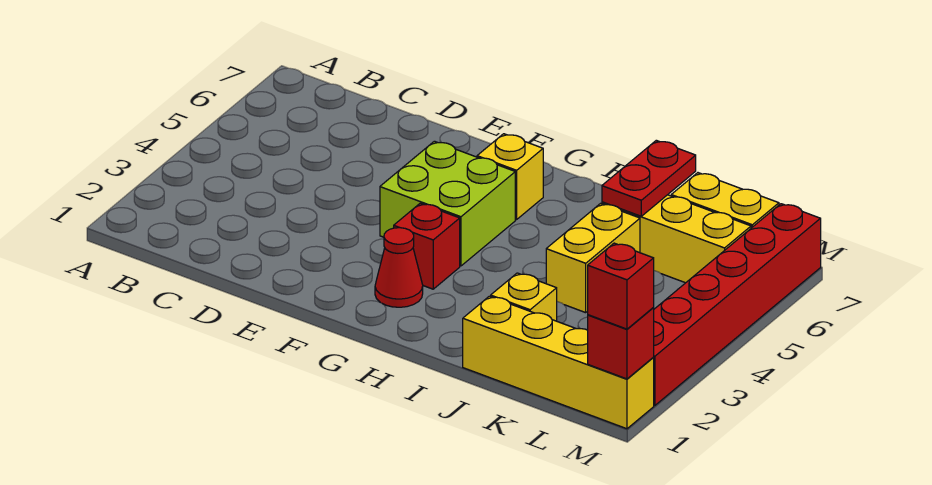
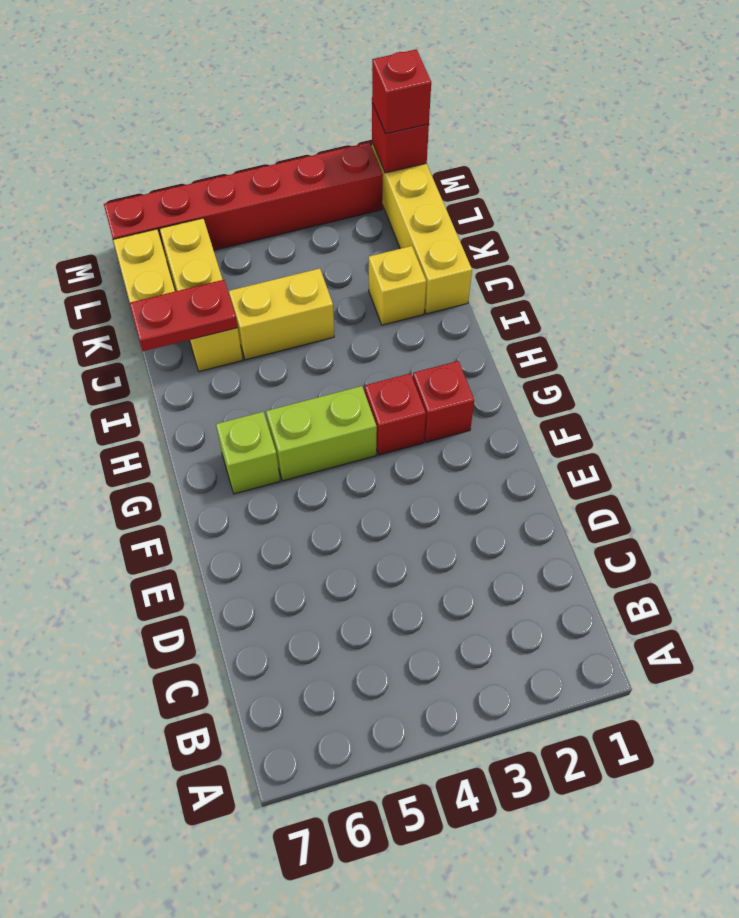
lime 2x2 brick [380,141,515,266] -> lime 1x2 brick [266,386,377,481]
red 1x1 cone [375,228,423,307] -> red 1x1 brick [413,361,474,442]
yellow 1x1 brick [477,134,543,220] -> lime 1x1 brick [216,412,280,494]

